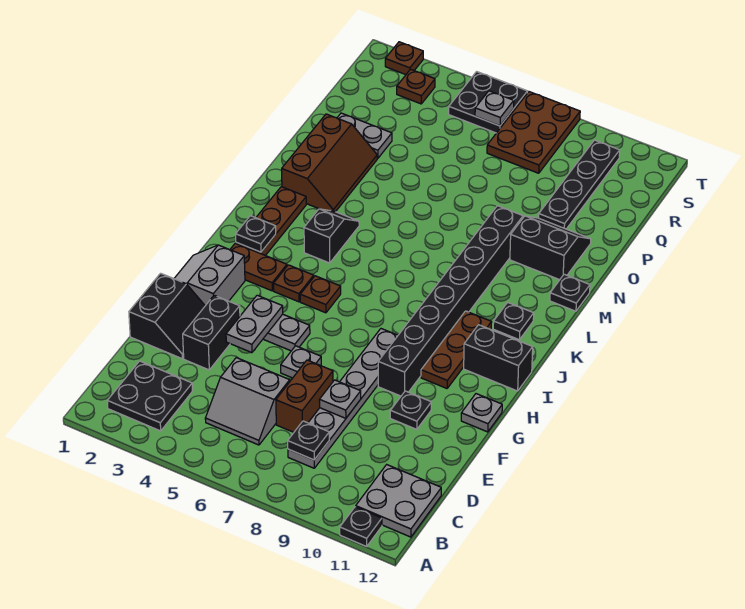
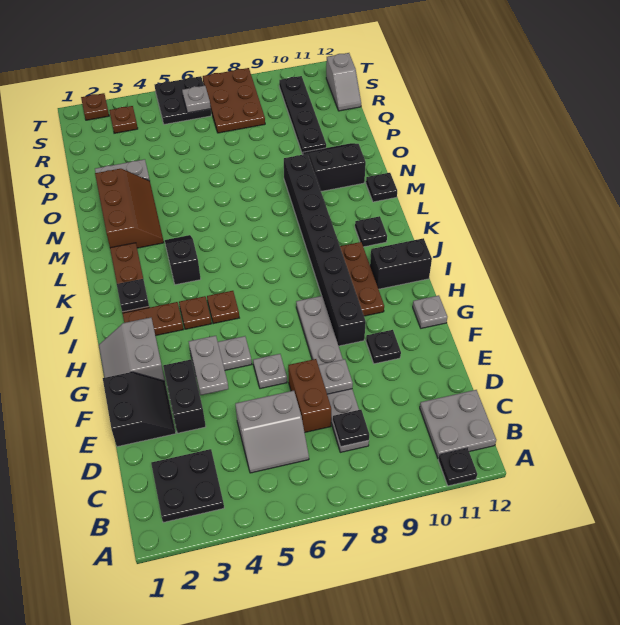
none -> grey 1x2 slope [326,53,361,111]

